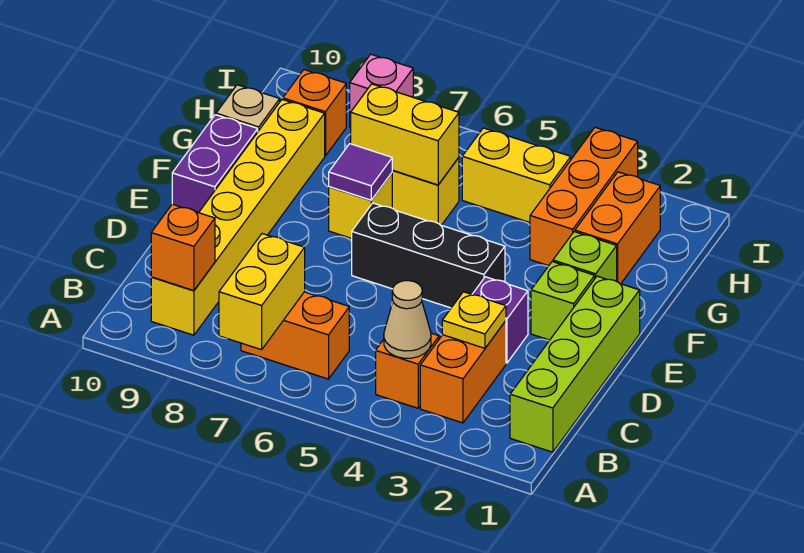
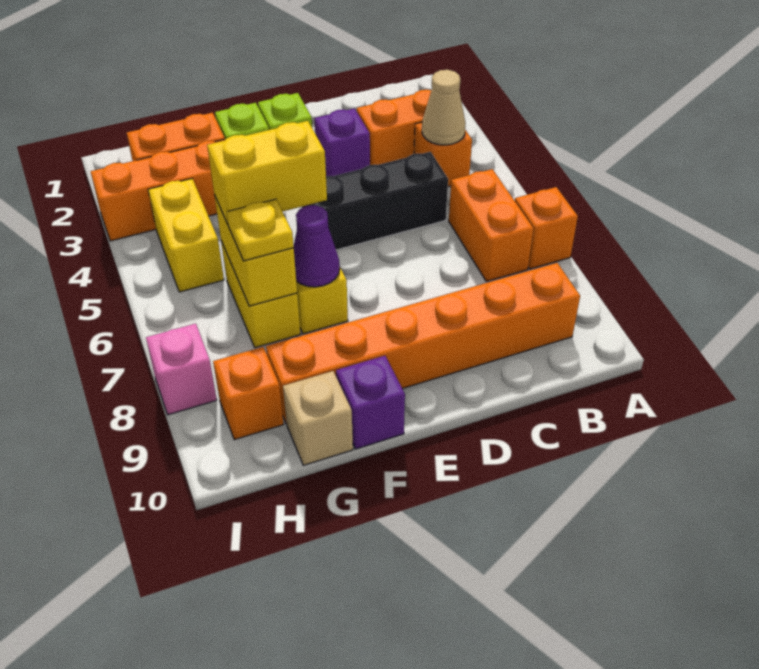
yellow 1x2 brick [219,234,305,350] -> yellow 1x2 brick moved to [207,121,327,225]
lime 1x4 brick [510,276,640,452] -> none
yellow 1x6 brick [151,100,325,335] -> orange 1x6 brick [266,263,580,424]
orange 1x1 brick [151,204,215,291] -> orange 1x1 brick moved to [515,187,578,269]
yellow 1x1 plate [442,292,506,348] -> yellow 1x1 plate moved to [227,199,294,261]
black 1x3 brick [352,203,505,308] -> black 1x3 brick turned to [302,152,448,250]
purple 1x2 brick [172,115,258,213] -> purple 1x1 brick [336,356,405,449]
purple 1x1 tile [329,144,393,200] -> purple 1x1 cone [294,205,340,287]

